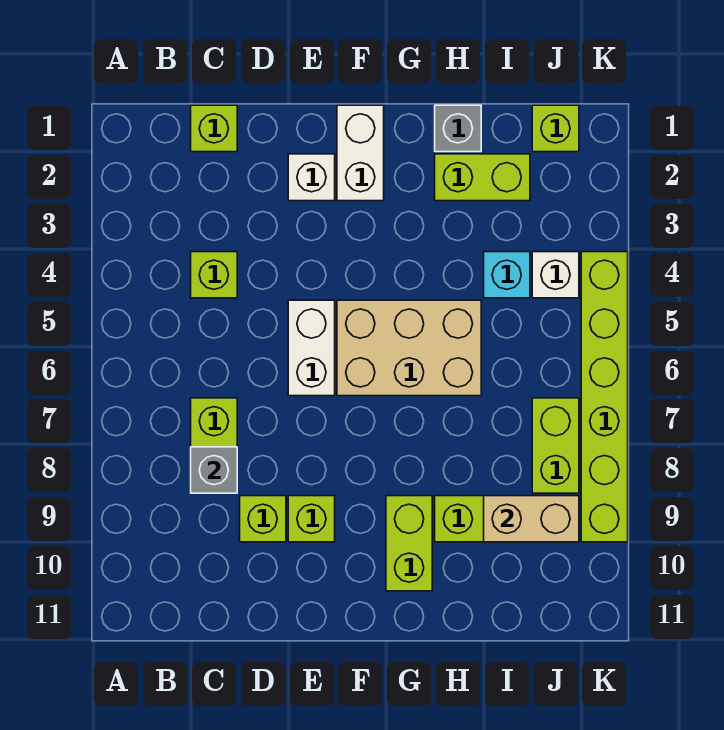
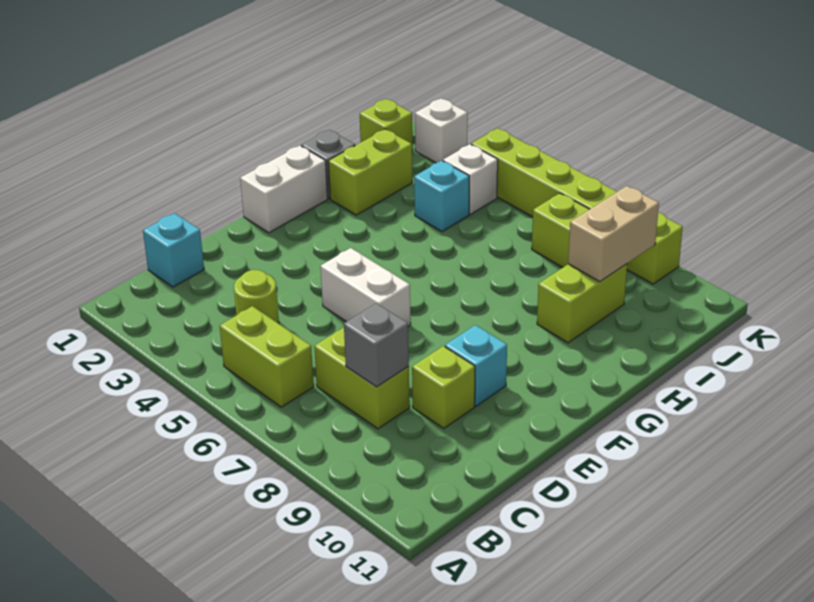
lime 1x1 brick [191,105,237,152] -> cyan 1x1 brick [143,213,204,287]
lime 1x1 brick [191,252,237,298] -> lime 1x1 round brick [234,270,279,324]
white 1x1 brick [288,154,335,201] -> white 1x1 brick moved to [415,98,468,163]
lime 1x1 brick [288,496,335,542] -> cyan 1x1 brick [445,325,507,406]
white 1x2 brick [337,105,384,201] -> white 1x2 brick turned to [240,146,328,233]
tan 2x3 brick [337,300,481,396] -> none
lime 1x2 brick [386,496,432,591] -> lime 1x2 brick moved to [220,306,314,407]

